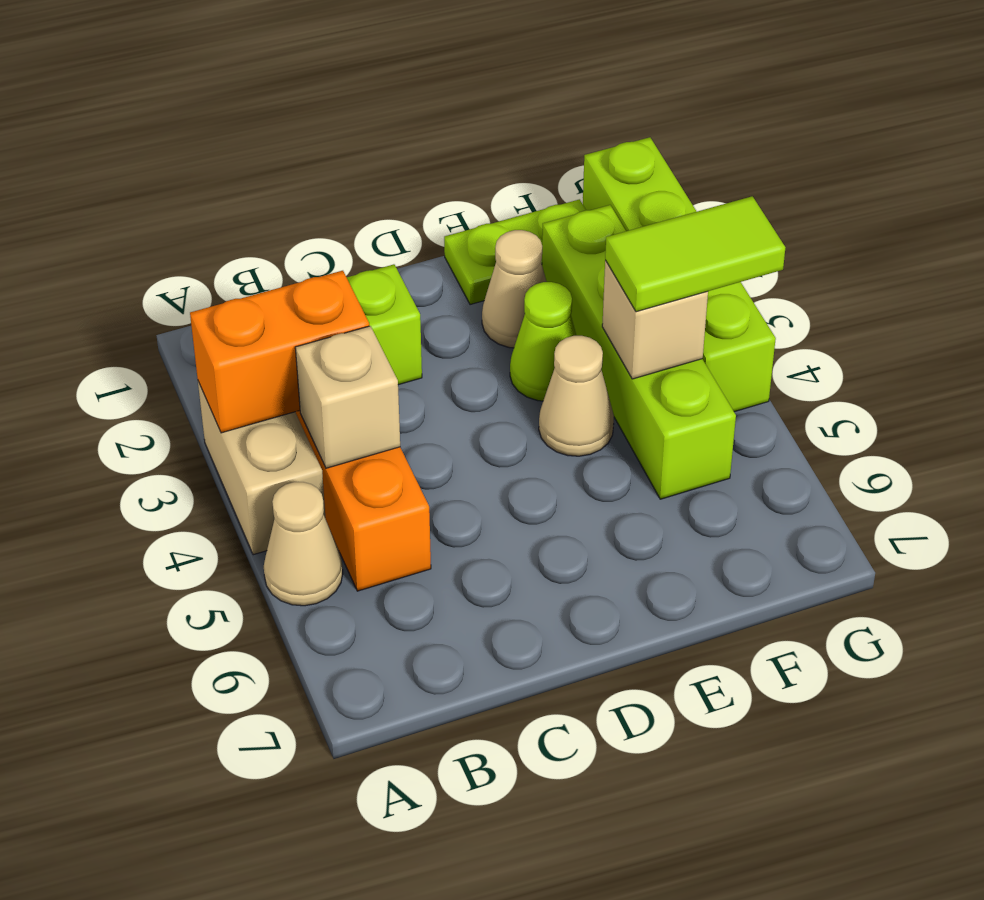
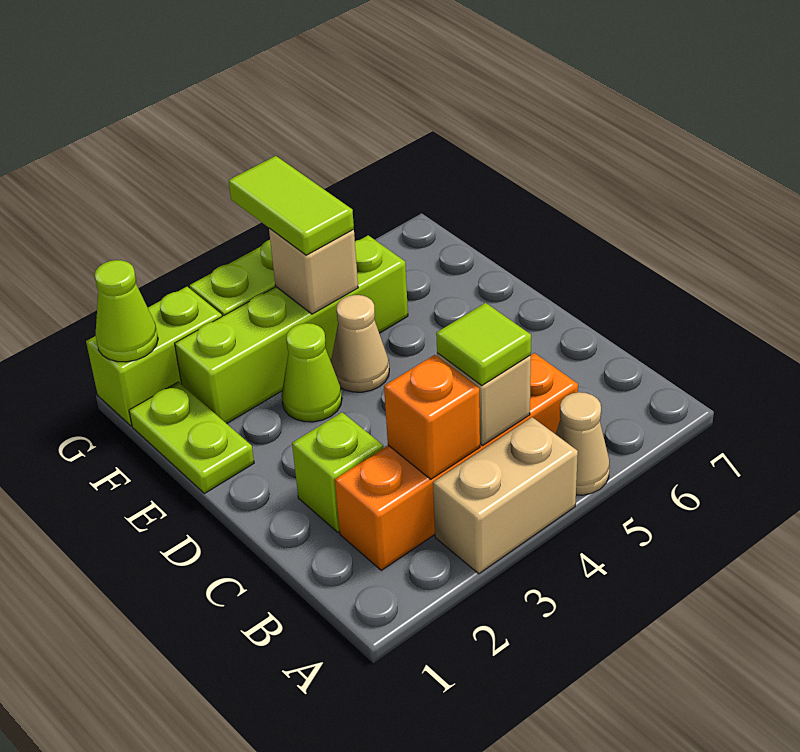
orange 1x2 brick [190,271,369,433] -> orange 1x1 brick [384,355,480,479]
none -> lime 1x1 tile [436,303,531,385]
tan 1x1 cone [482,230,547,348] -> none
none -> lime 1x1 cone [95,260,158,362]

